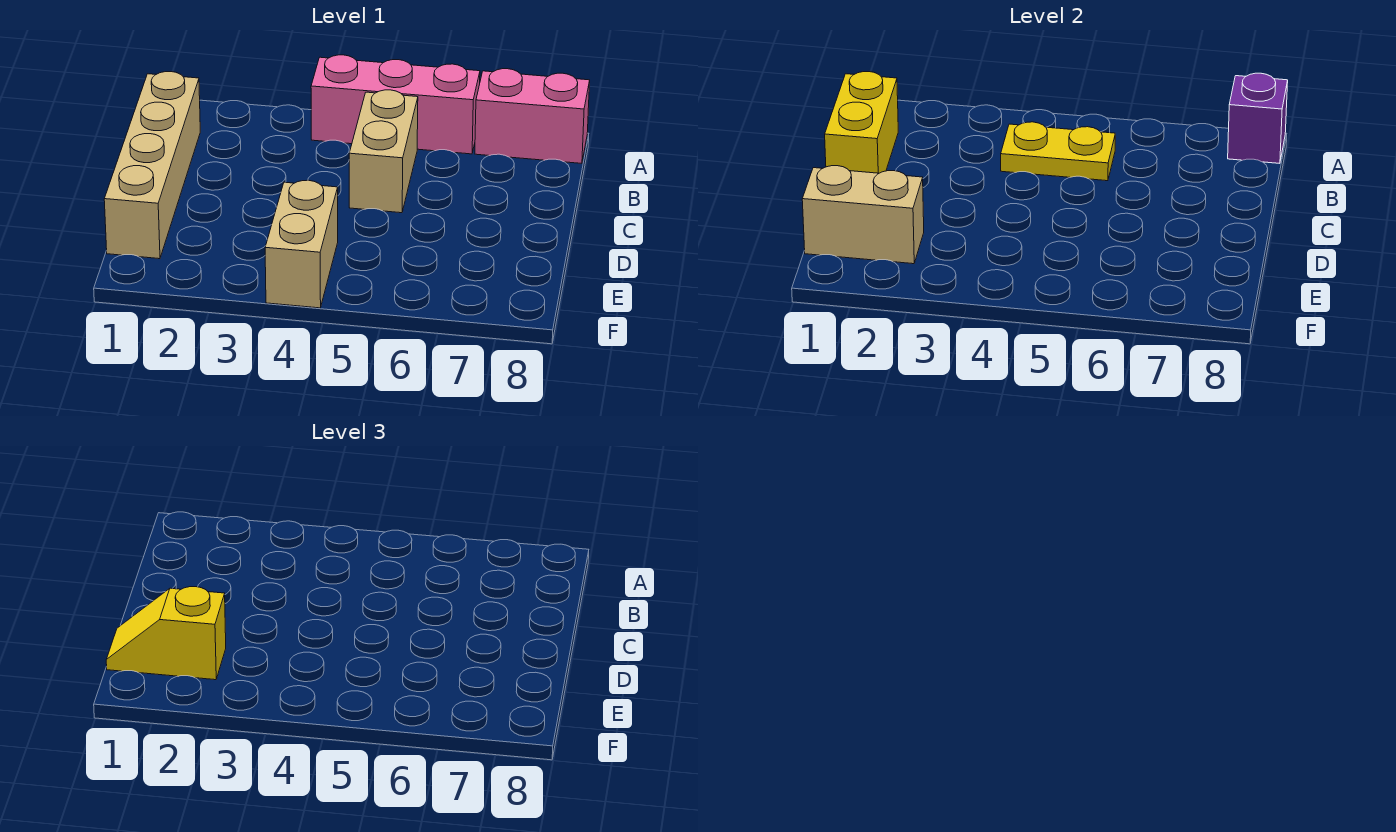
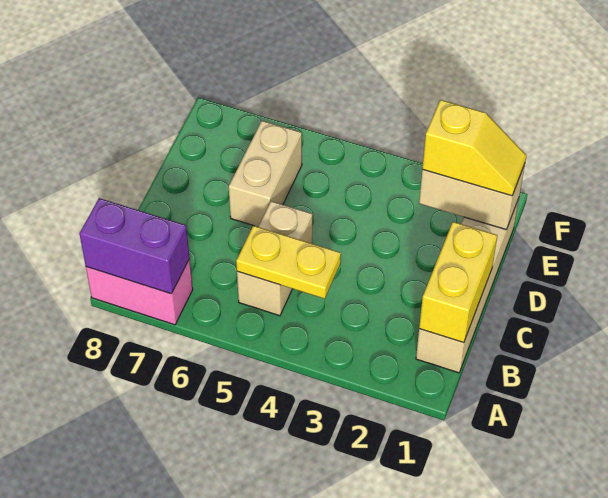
pink 1x3 brick [311,55,480,154] -> none
purple 1x1 brick [1228,73,1288,163] -> purple 1x2 brick [79,198,189,294]
tan 1x2 brick [265,180,338,308] -> tan 1x2 brick moved to [229,121,302,227]

